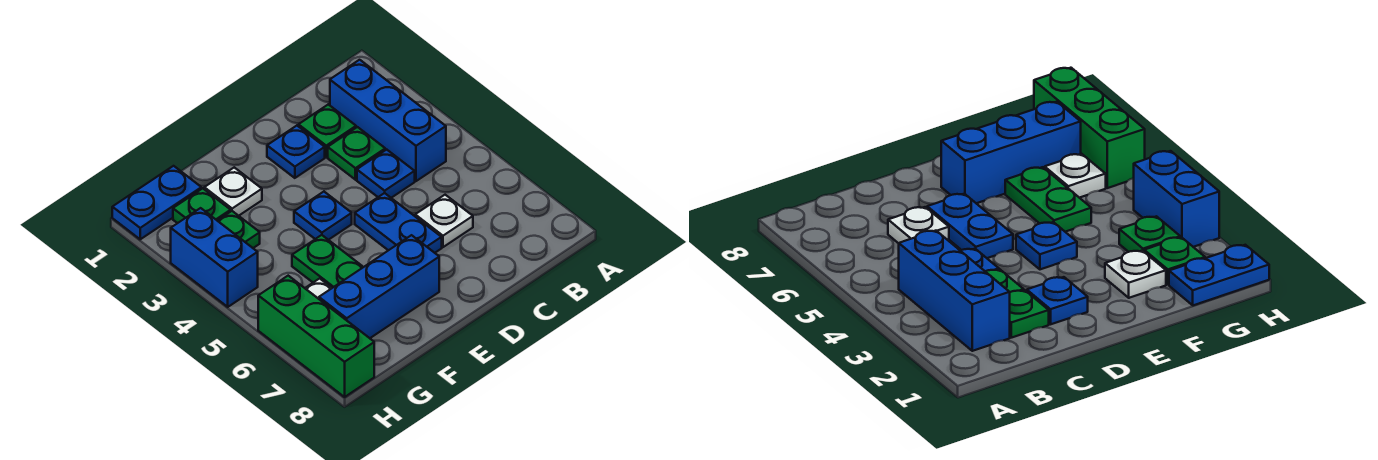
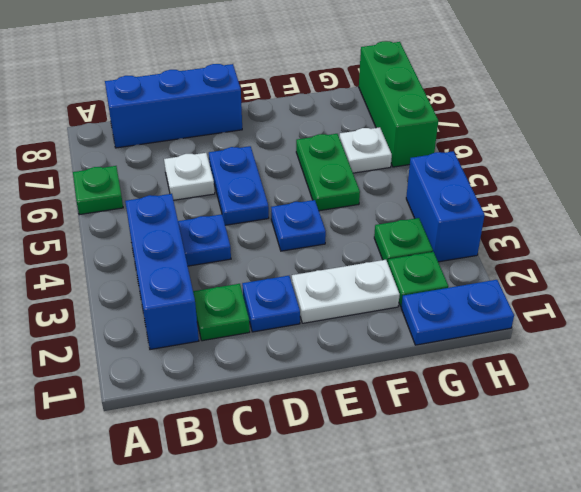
green 1x1 plate [328,127,385,180] -> green 1x1 plate moved to [73,166,123,215]
blue 1x3 brick [319,235,439,338] -> blue 1x3 brick moved to [105,64,242,148]
white 1x1 plate [204,167,262,216] -> white 1x2 plate [292,260,400,323]

